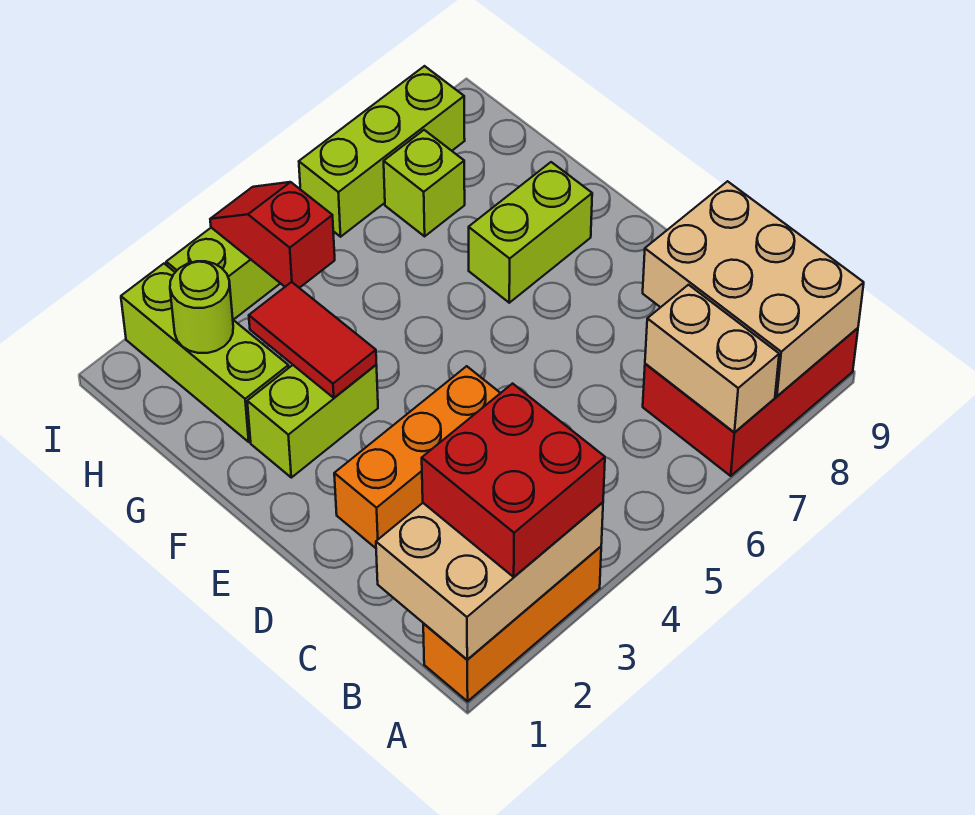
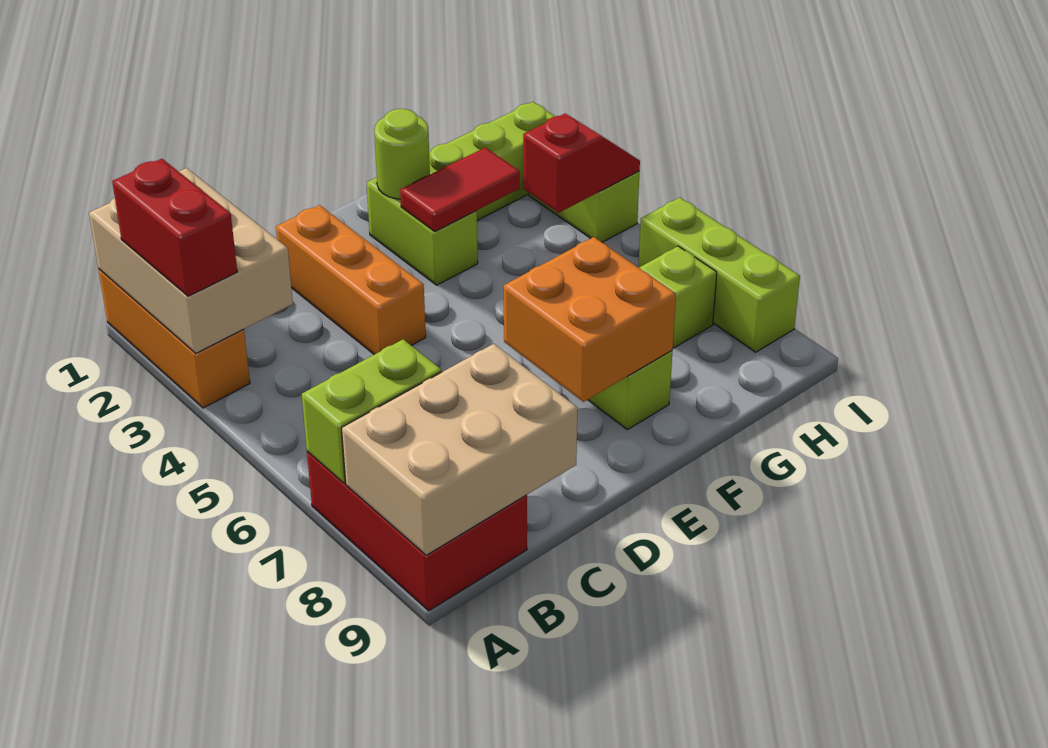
red 2x2 brick [422,384,605,577] -> red 1x2 brick [112,159,237,296]
tan 1x2 brick [645,285,779,433] -> lime 1x2 brick [302,339,442,483]
none -> orange 2x2 brick [504,237,676,402]
lime 1x1 round brick [170,261,233,353] -> lime 1x1 round brick moved to [374,109,430,199]

